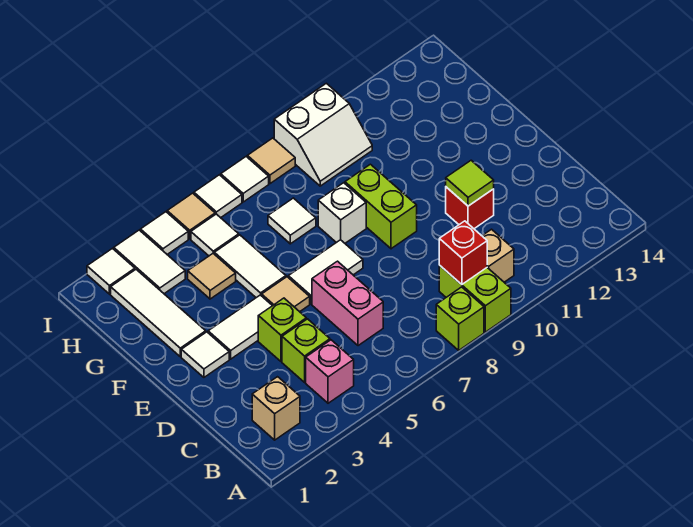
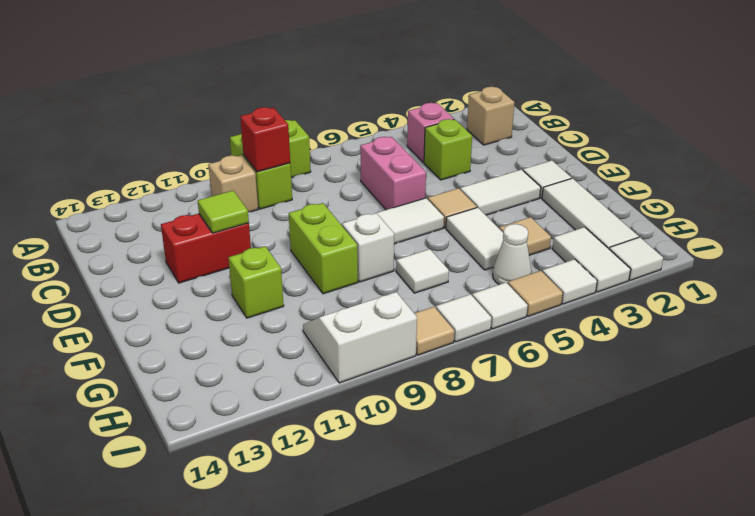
lime 1x1 brick [258,298,306,361] -> lime 1x1 brick moved to [228,246,284,318]
red 1x1 brick [446,187,494,229] -> red 1x2 brick [161,214,251,283]
white 1x1 tile [191,214,239,256] -> white 1x1 cone [493,224,532,284]

